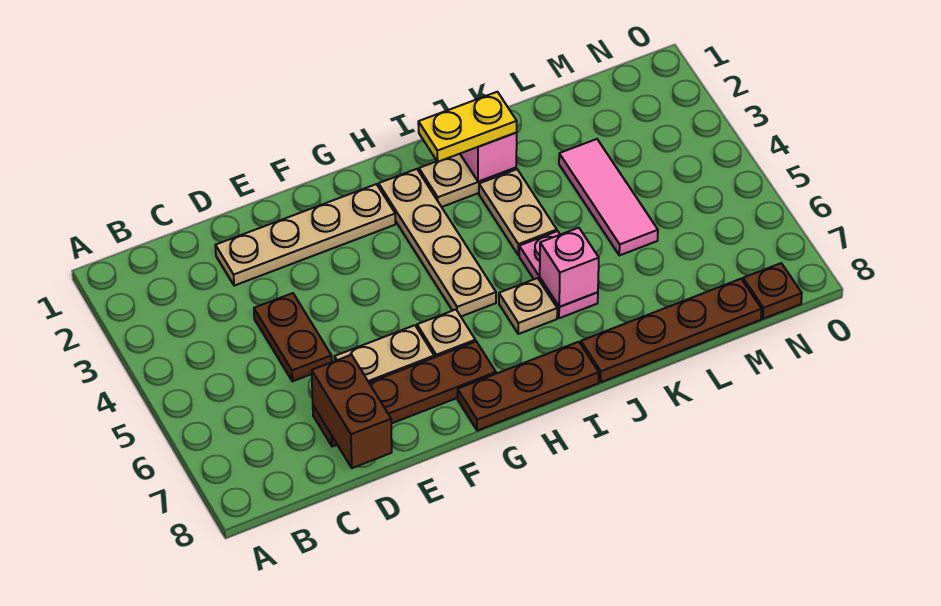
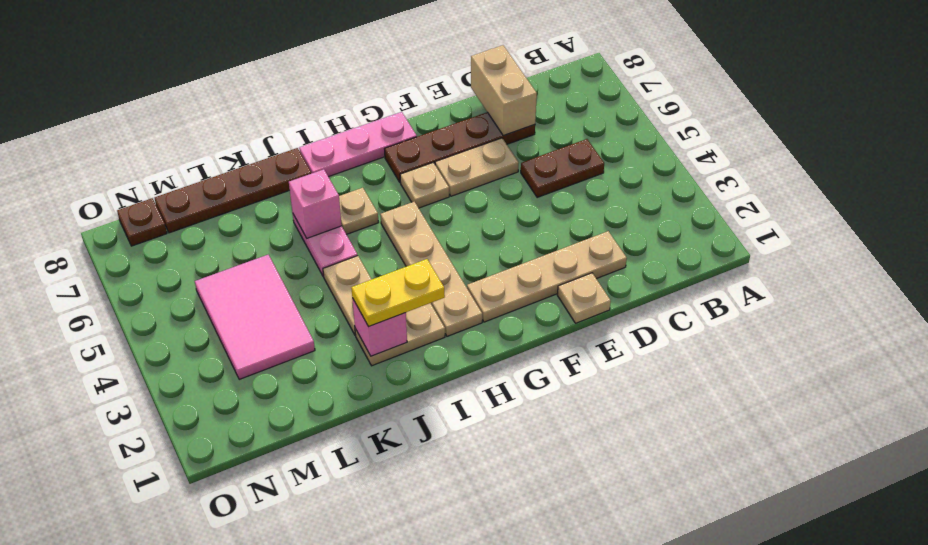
brown 1x2 plate [254,293,332,381] -> brown 1x2 plate turned to [521,139,604,197]
brown 1x2 brick [312,355,392,468] -> tan 1x2 brick [471,45,537,136]
none -> tan 1x1 plate [557,273,611,323]
brown 1x3 plate [458,342,599,431] -> pink 1x3 plate [299,112,417,177]
pink 1x3 tile [559,139,658,256] -> pink 2x3 tile [195,255,315,379]

